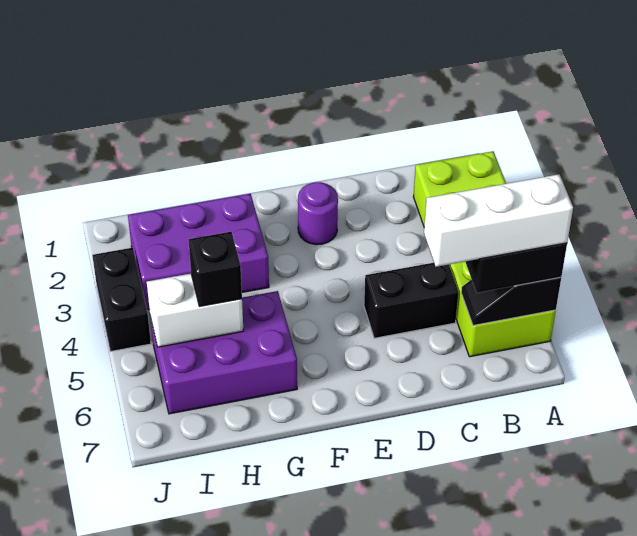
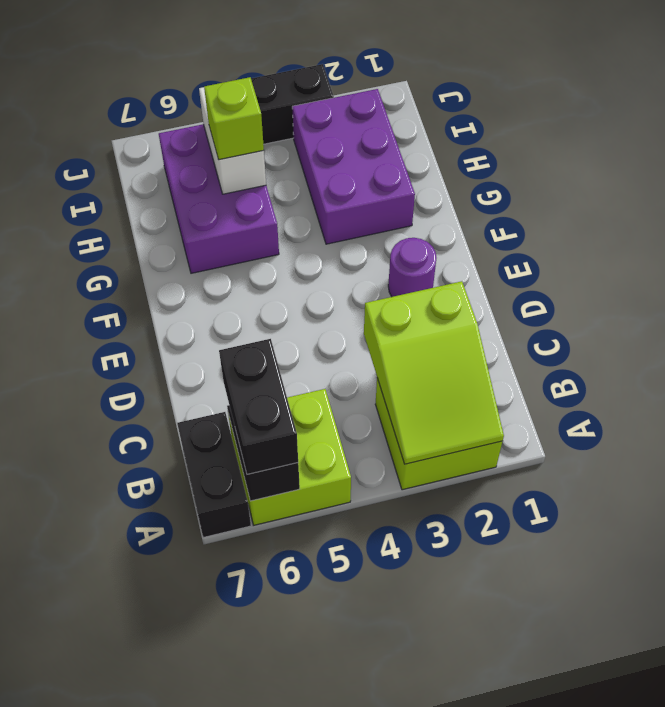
none -> lime 2x3 slope [364,281,504,464]
white 1x3 brick [424,174,573,267] -> none
black 1x2 brick [364,263,459,338] -> black 1x2 brick moved to [177,412,251,538]
black 1x1 brick [188,232,242,306] -> lime 1x1 brick [204,77,264,160]

